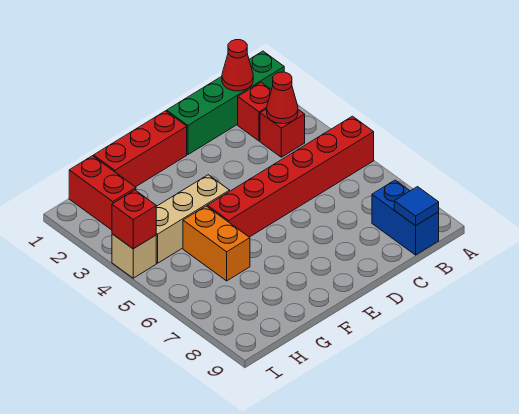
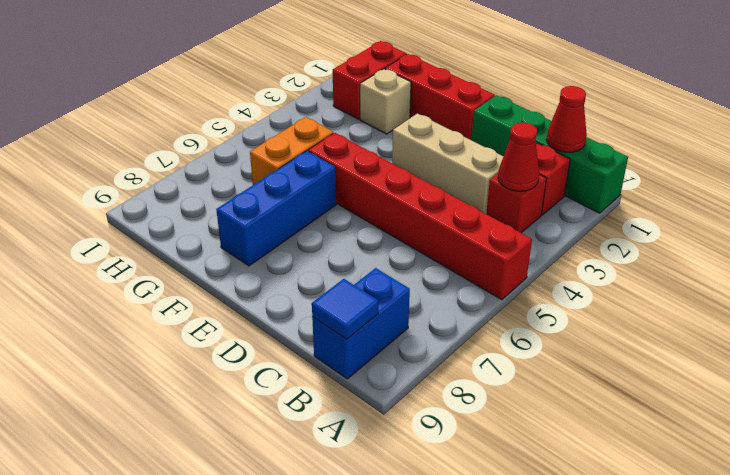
tan 1x3 brick [156,175,230,263] -> tan 1x3 brick moved to [392,114,503,214]
none -> blue 1x3 brick [216,151,336,266]
tan 1x1 brick [112,234,156,278] -> tan 1x1 brick moved to [360,69,411,134]
red 1x1 brick [112,190,156,249] -> none

